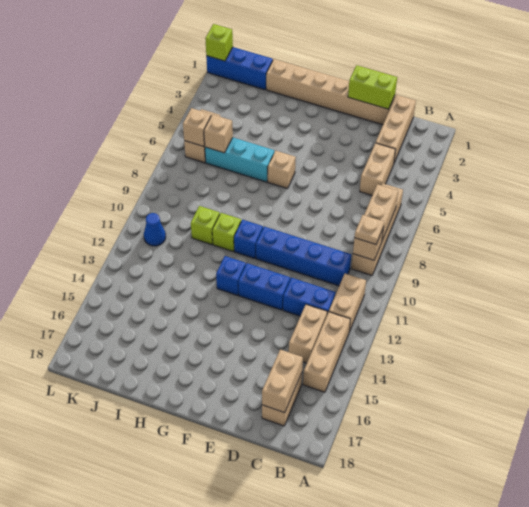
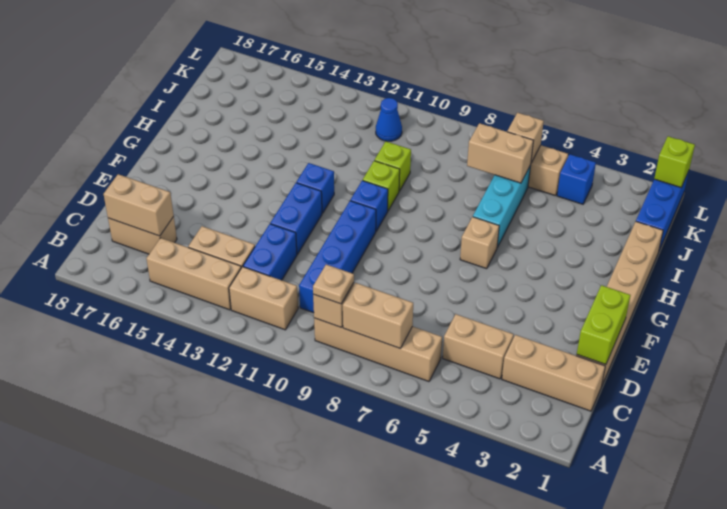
tan 1x1 brick [204,114,233,153] -> tan 1x2 brick [467,123,534,183]
none -> blue 1x1 brick [557,154,596,204]

